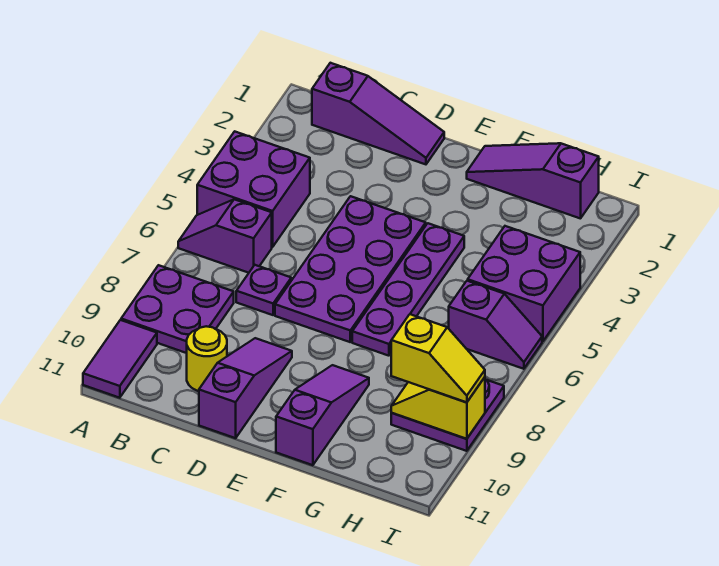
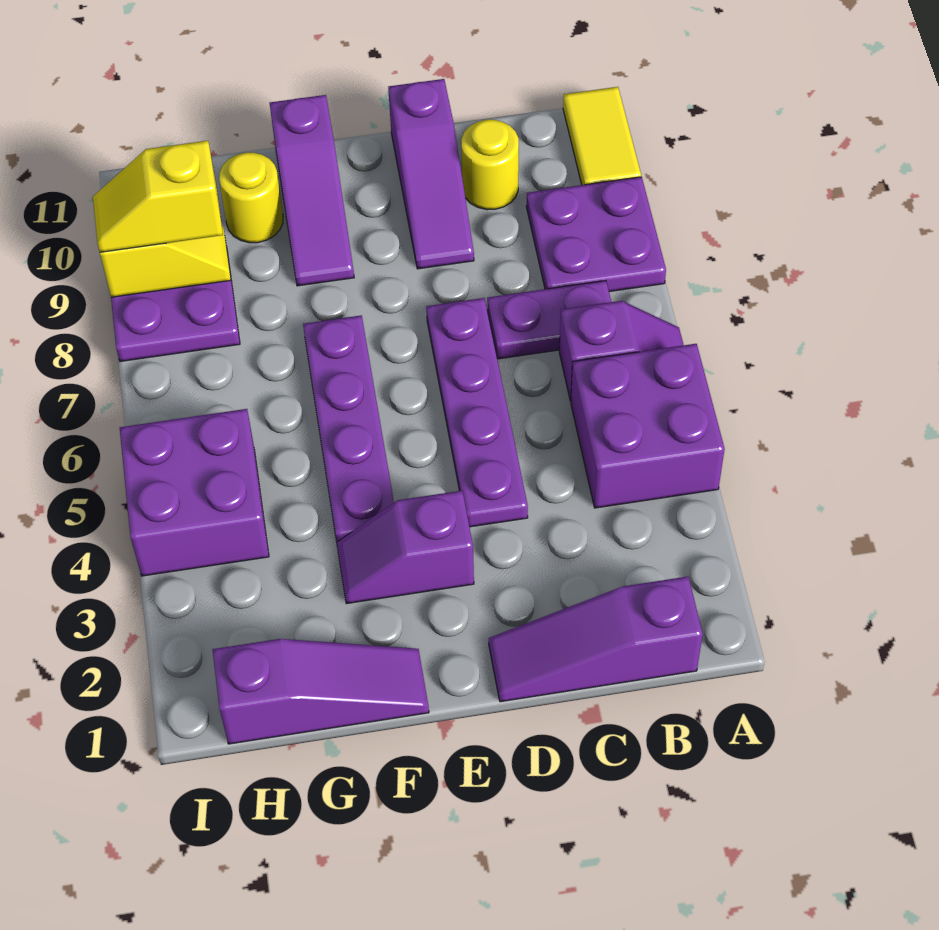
purple 1x2 tile [83,320,157,398] -> yellow 1x2 tile [563,87,641,185]
purple 1x1 plate [236,265,291,315] -> purple 1x2 plate [487,281,611,359]
purple 2x4 plate [275,196,426,342] -> purple 1x4 plate [426,298,528,527]
none -> yellow 1x1 round brick [219,153,283,243]
purple 1x2 slope [449,281,542,369] -> purple 1x2 slope moved to [337,491,474,604]

